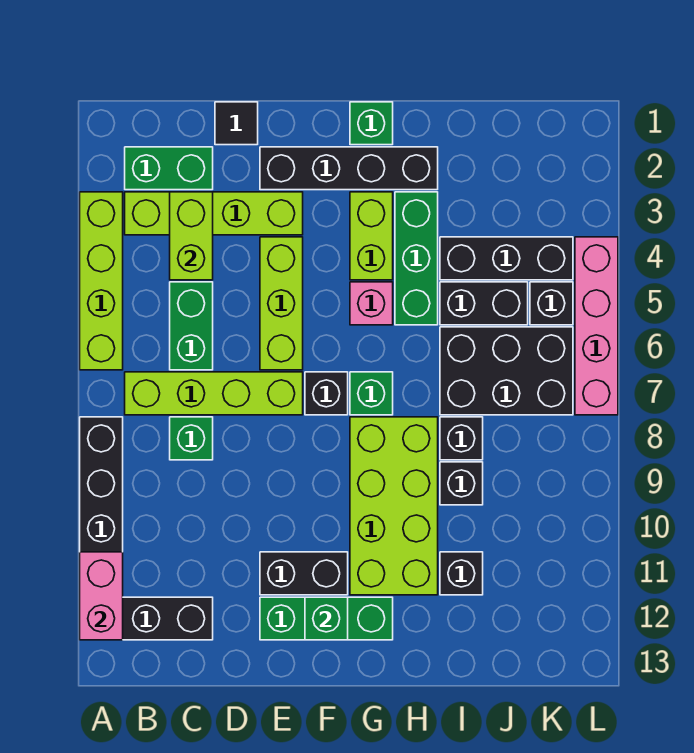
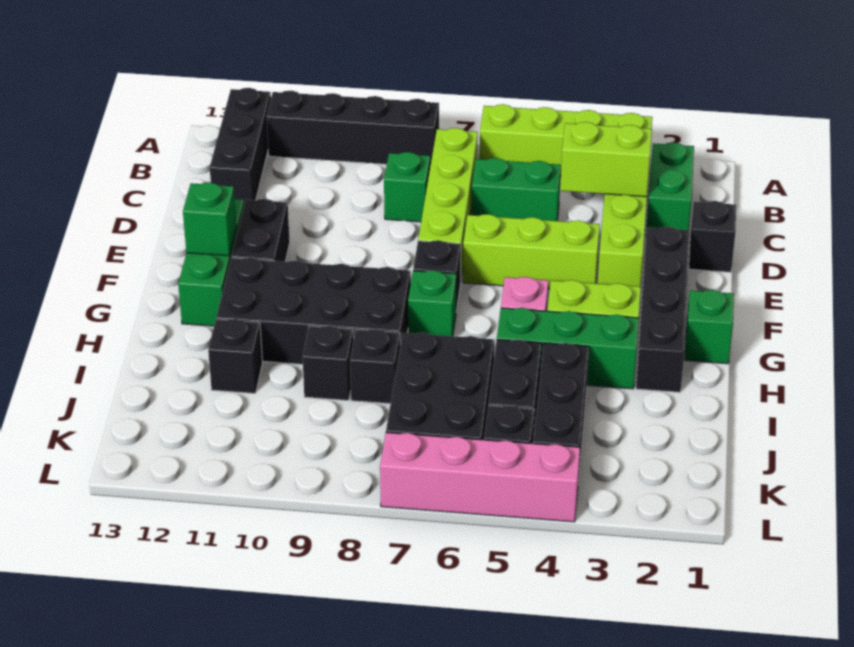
pink 1x2 brick [80,552,123,640] -> none
black 1x1 tile [215,102,258,145] -> black 1x1 brick [689,201,736,272]
lime 2x4 brick [350,417,438,595] -> black 2x4 brick [216,257,411,364]

